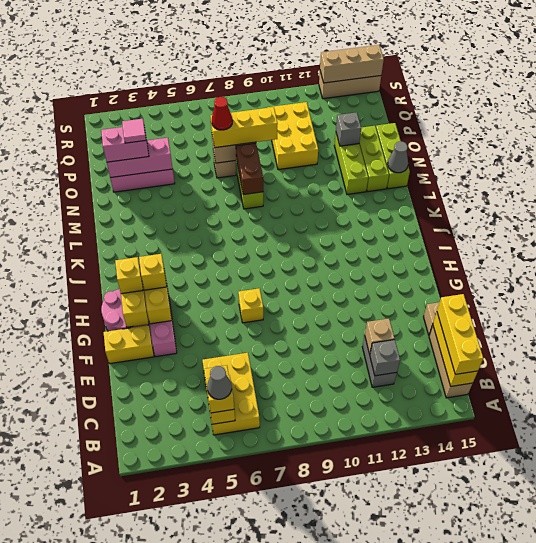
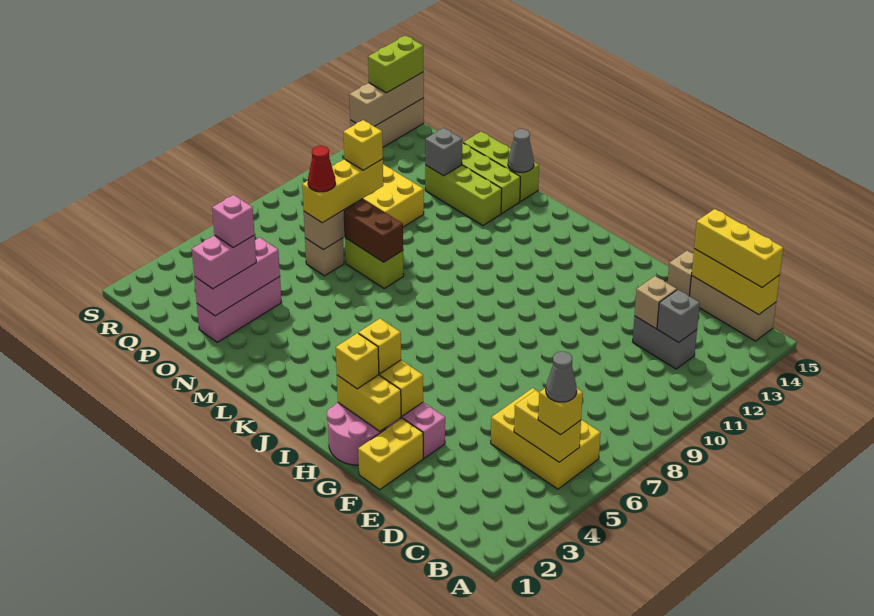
yellow 1x1 brick [238,288,263,323] -> yellow 1x1 brick moved to [343,120,383,170]
pink 1x1 tile [122,119,146,143] -> pink 1x1 brick [212,195,255,247]
none -> lime 1x2 brick [368,36,423,93]

